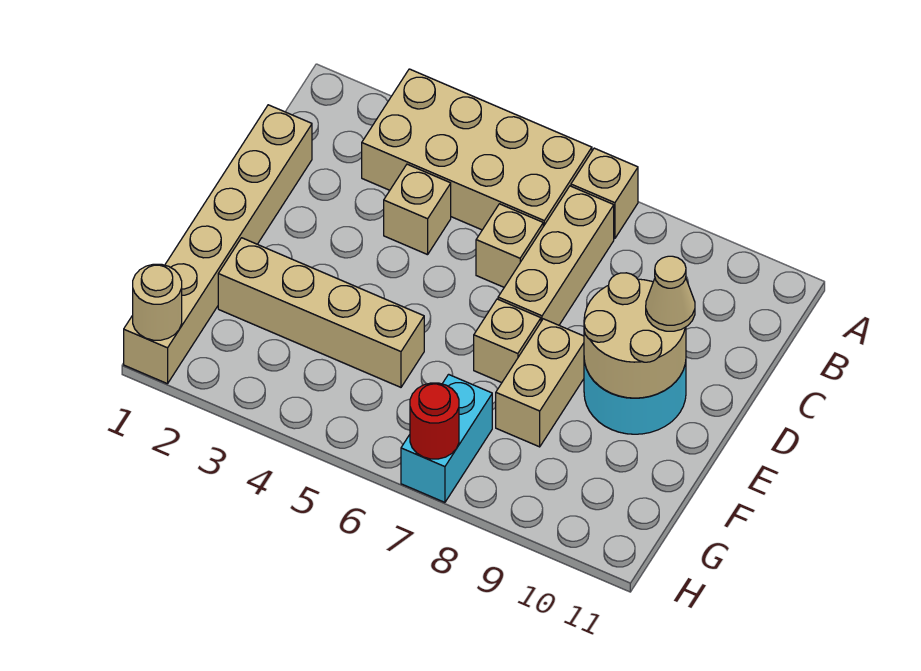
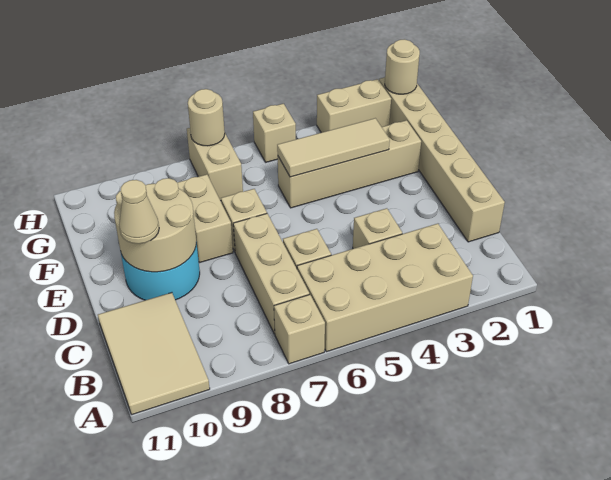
none -> tan 2x3 tile [98,293,210,415]
none -> tan 1x3 tile [277,118,390,177]
cyan 1x2 brick [401,374,492,502] -> tan 1x2 brick [187,128,243,201]
none -> tan 1x2 brick [317,79,391,133]
none -> tan 1x1 brick [253,104,296,162]
red 1x1 round brick [410,383,459,459] -> tan 1x1 round brick [188,89,225,146]

